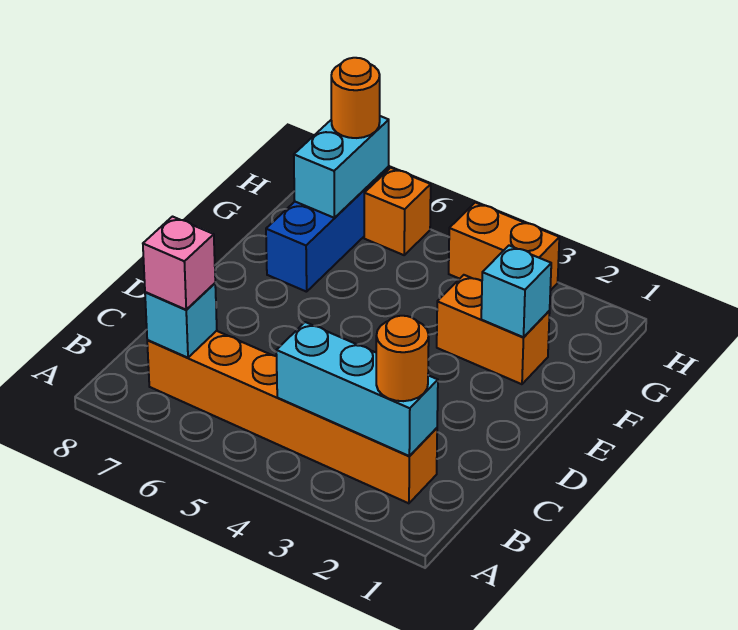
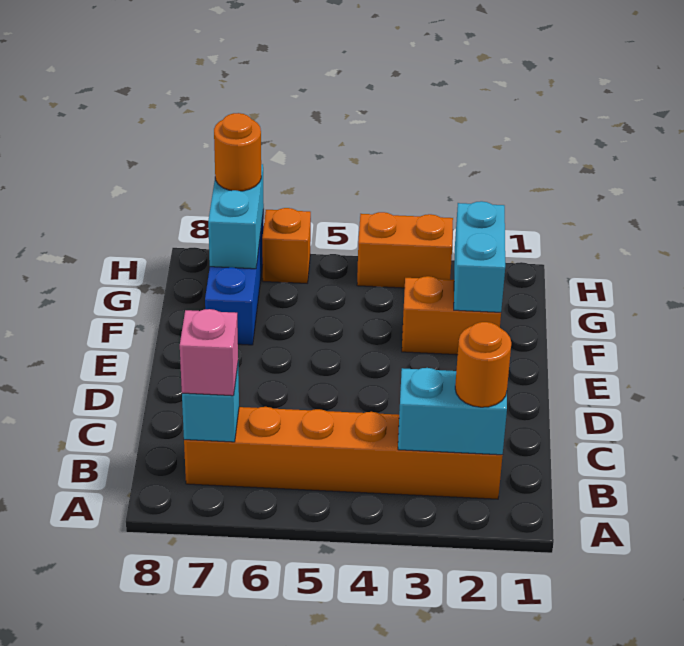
cyan 1x3 brick [276,322,438,456] -> cyan 1x2 brick [398,368,507,455]
cyan 1x1 brick [481,246,551,337] -> cyan 1x2 brick [454,201,505,312]

